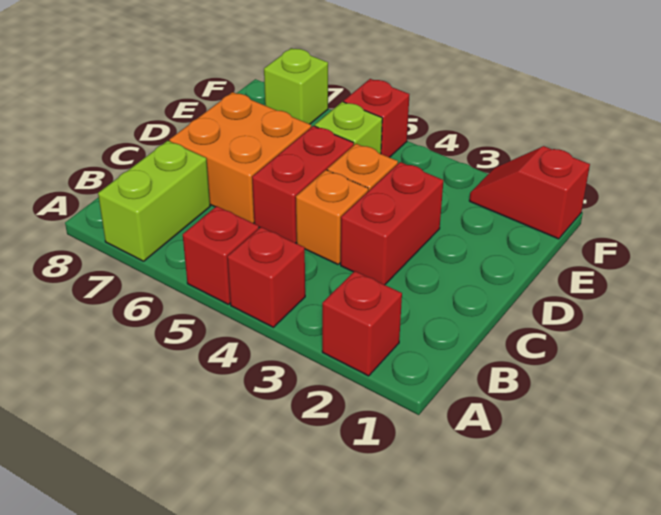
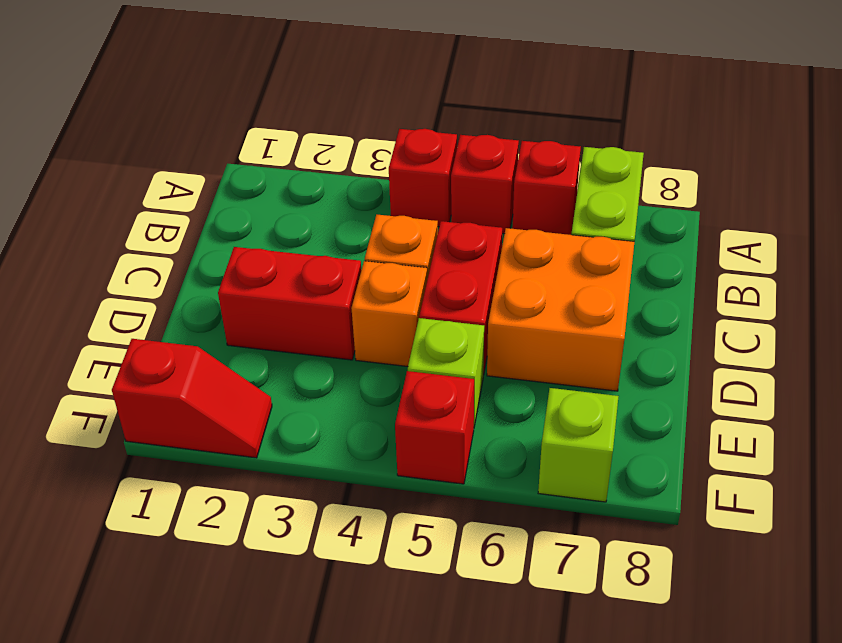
red 1x1 brick [322,271,402,376] -> red 1x1 brick moved to [512,141,581,235]
red 1x2 brick [341,162,444,285] -> red 1x2 brick turned to [218,247,361,360]

